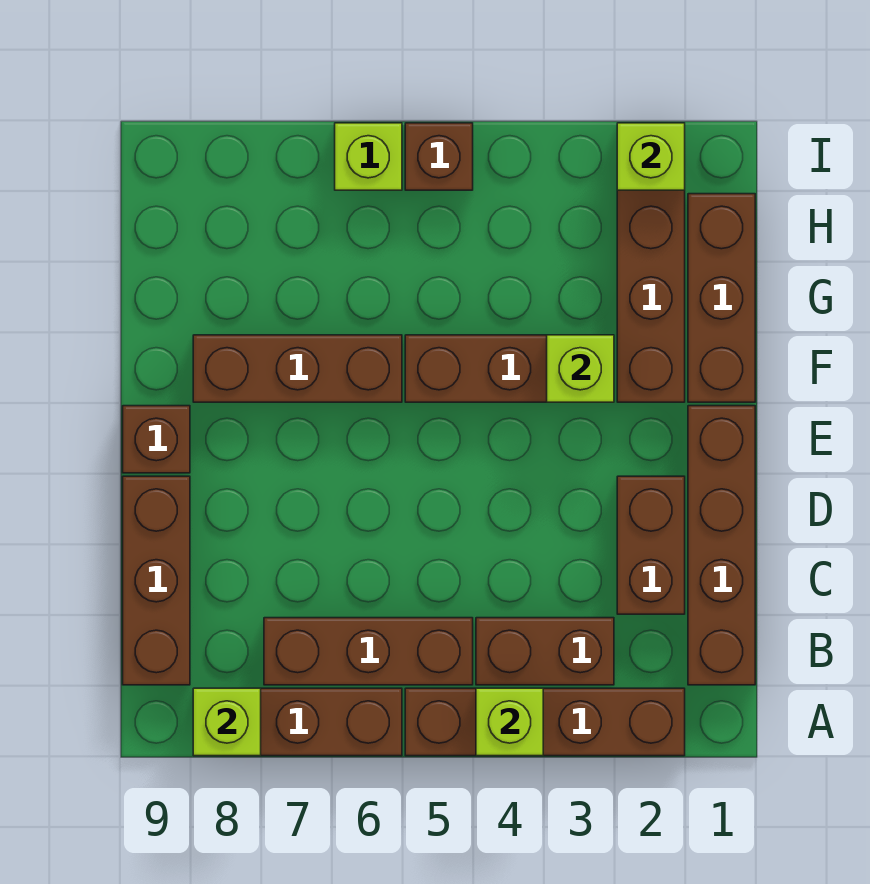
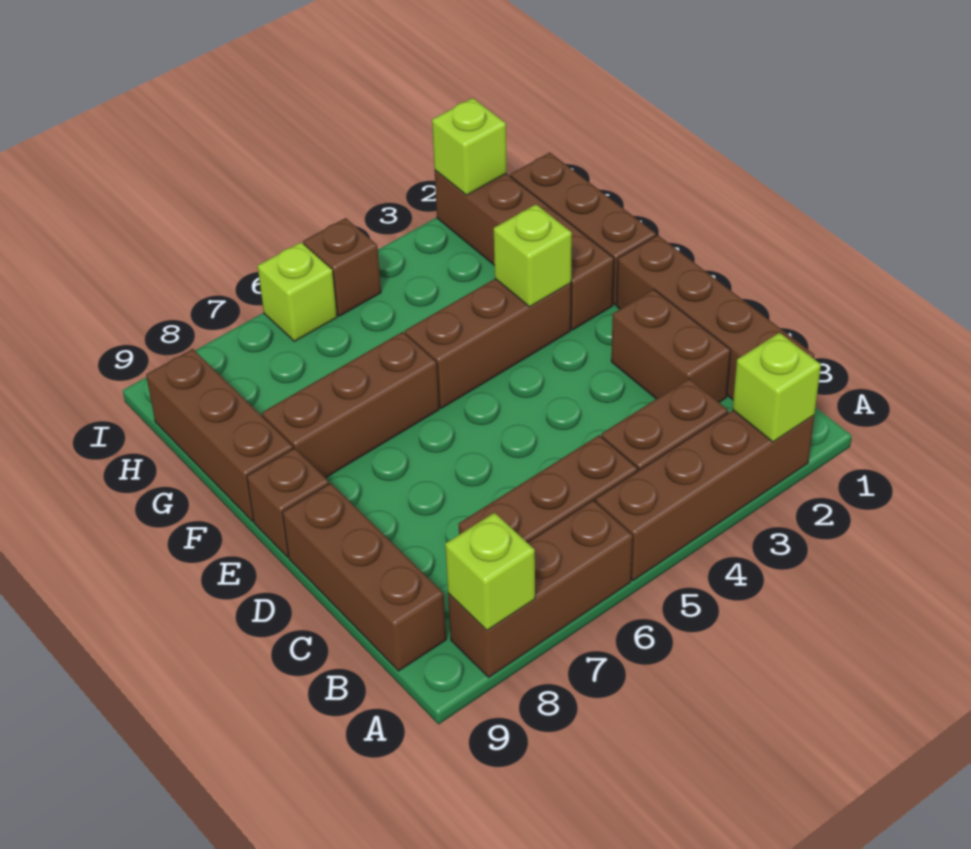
lime 1x1 brick [476,688,543,756] -> lime 1x1 brick moved to [732,333,821,442]
none -> brown 1x3 brick [146,349,293,521]

